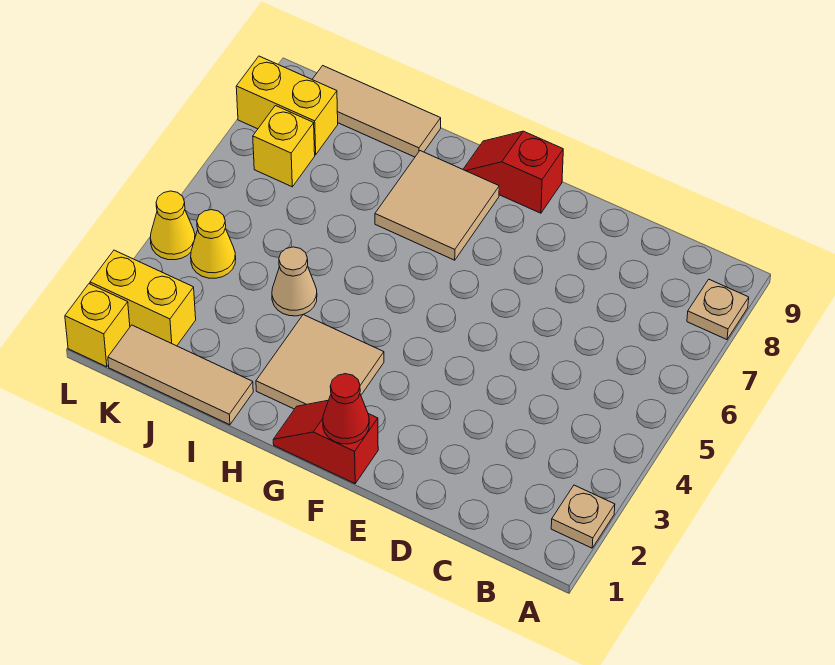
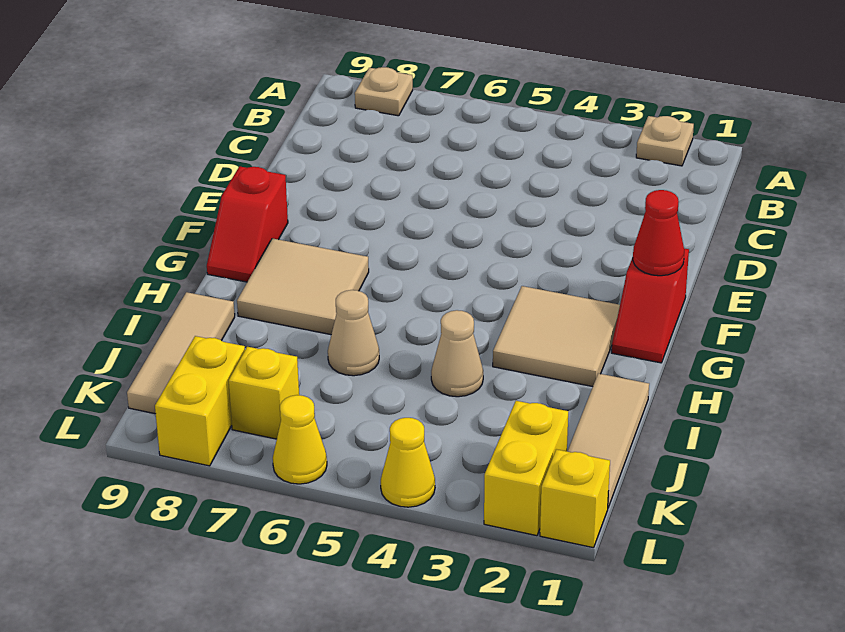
none -> tan 1x1 cone [328,290,379,376]
yellow 1x1 cone [191,210,236,278] -> yellow 1x1 cone moved to [273,395,327,484]

